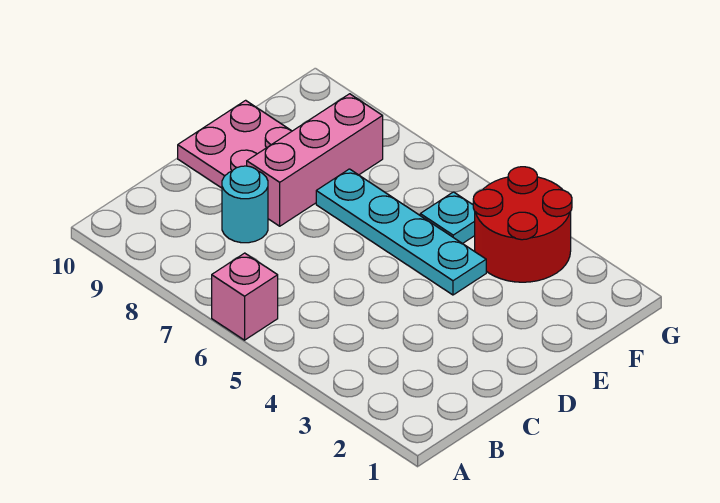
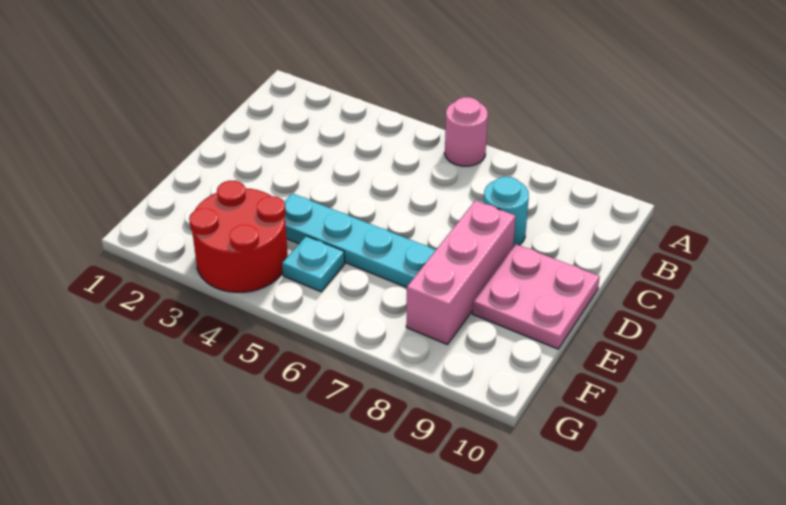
pink 1x1 brick [212,253,278,340] -> pink 1x1 round brick [445,97,488,166]

